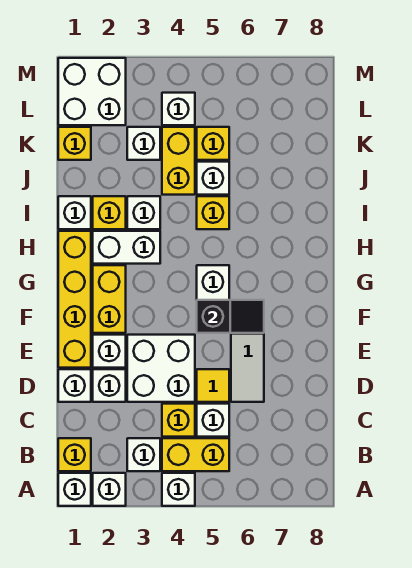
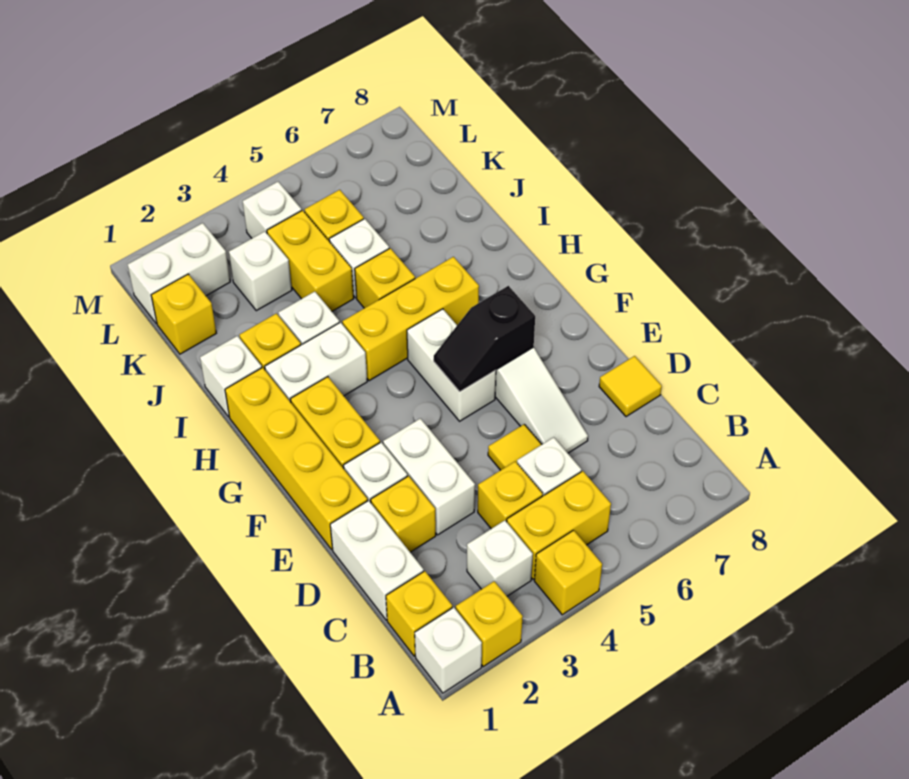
white 1x1 brick [93,473,126,506] -> yellow 1x1 brick [456,581,523,667]
white 1x1 brick [162,473,195,506] -> yellow 1x1 brick [534,530,602,615]
white 1x1 brick [58,369,91,402] -> white 1x2 brick [330,500,424,620]
white 1x1 brick [93,369,126,402] -> yellow 1x1 brick [371,476,436,552]
white 2x2 brick [127,335,195,402] -> white 1x2 brick [383,418,475,535]
none -> yellow 1x1 tile [599,356,662,417]
black 1x2 slope [197,300,264,333] -> black 1x2 slope turned to [434,286,535,392]
none -> yellow 1x3 brick [342,257,479,381]
white 2x2 brick [58,58,126,125] -> white 1x2 brick [128,223,230,324]

